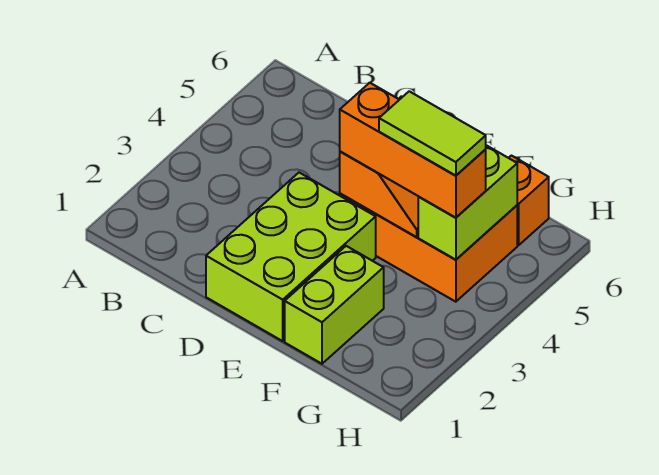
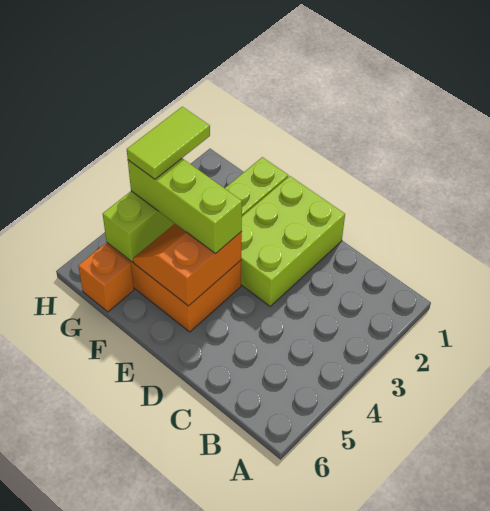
orange 1x3 brick [340,83,486,218] -> lime 1x3 brick [128,158,242,254]
lime 1x2 tile [379,91,486,176] -> lime 1x2 tile turned to [127,107,210,179]

